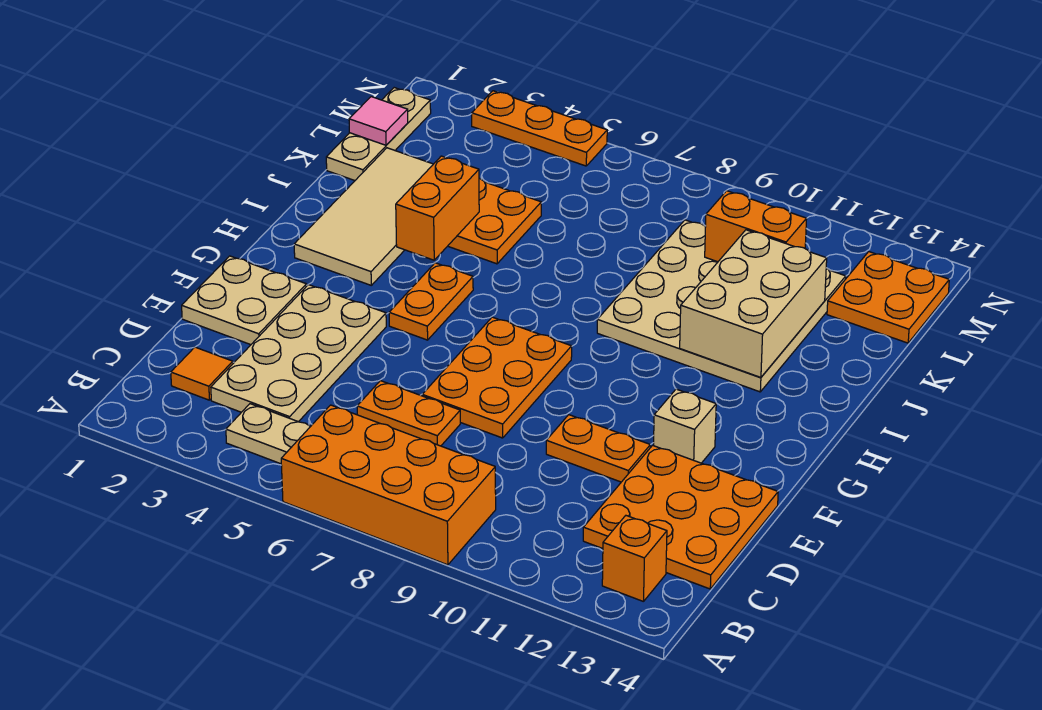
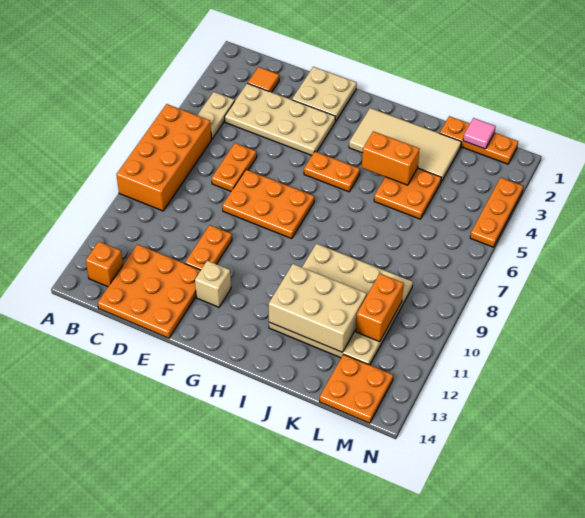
tan 1x3 plate [326,88,431,181] -> orange 1x3 plate [440,116,518,164]

